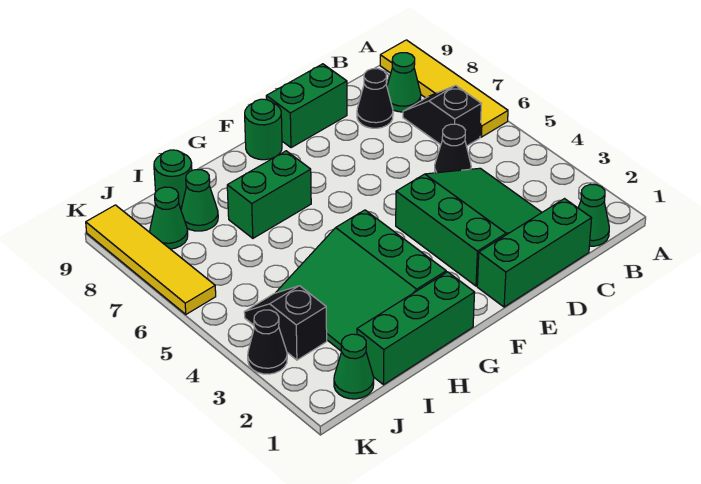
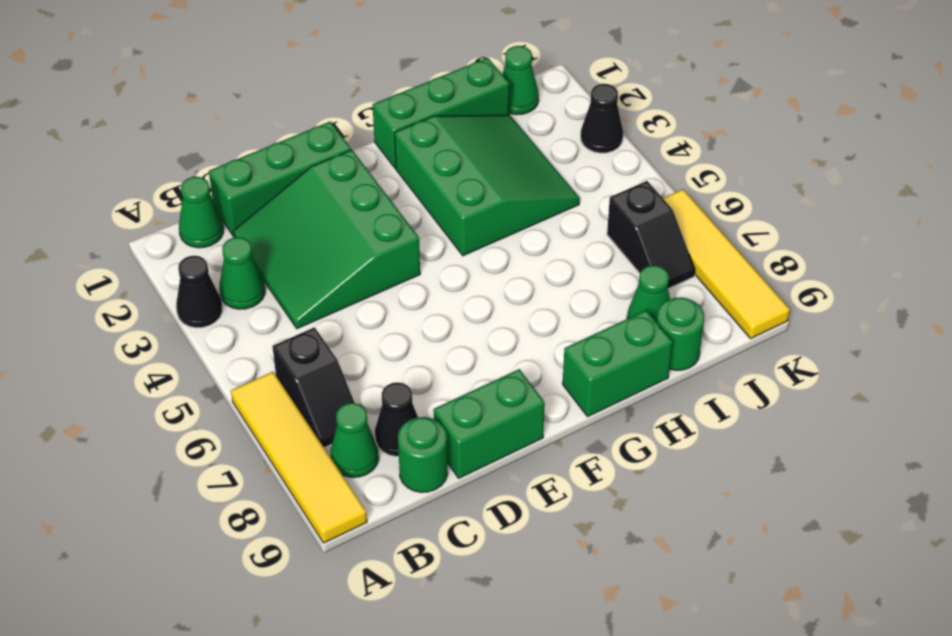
black 1x1 cone [434,124,471,173] -> black 1x1 cone moved to [176,256,222,328]
green 1x1 round brick [245,99,282,160] -> green 1x1 round brick moved to [398,417,448,492]
green 1x2 brick [227,151,311,238] -> green 1x2 brick moved to [563,310,672,416]
black 1x2 slope [244,286,327,360] -> black 1x2 slope moved to [607,181,695,289]
green 1x1 cone [150,187,188,249] -> green 1x1 cone moved to [219,237,265,309]

